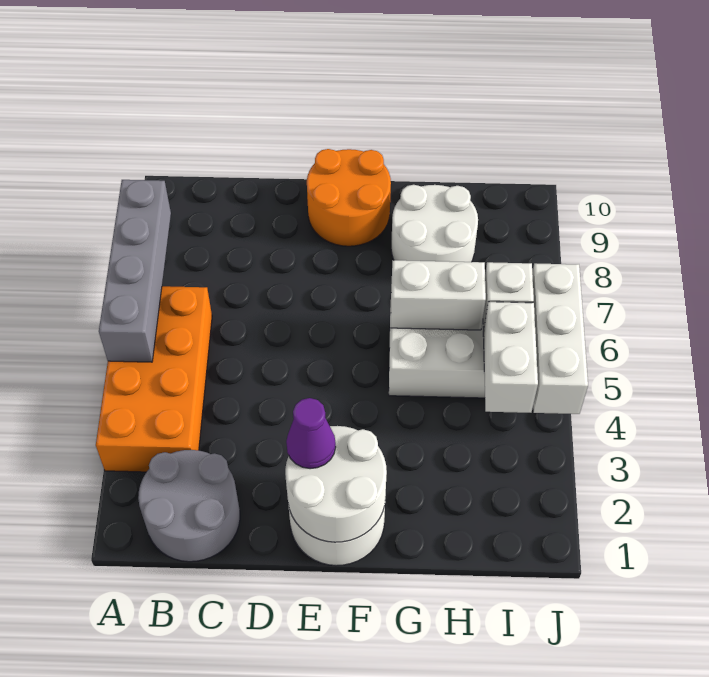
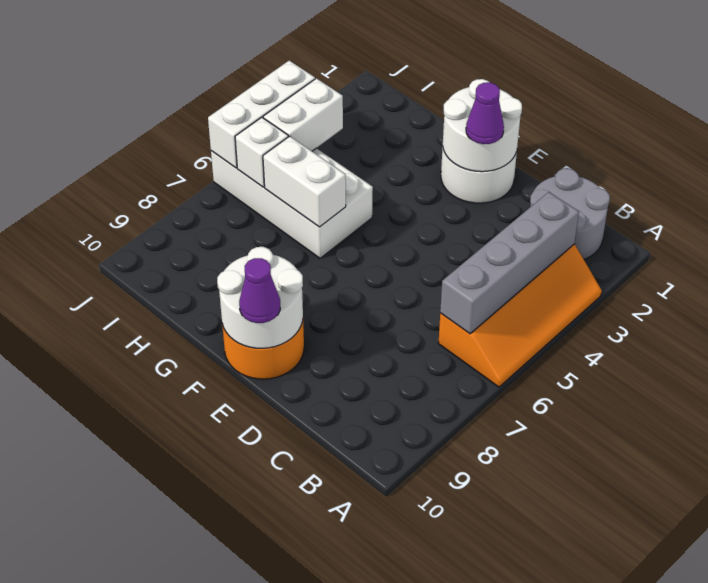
orange 2x4 brick [96,286,212,472] -> orange 2x4 slope [438,244,602,387]
grey 1x4 brick [99,180,171,362] -> grey 1x4 brick moved to [440,192,579,334]
none -> purple 1x1 cone [239,258,280,323]
white 2x2 round brick [391,185,478,262] -> white 2x2 round brick moved to [217,247,303,348]

